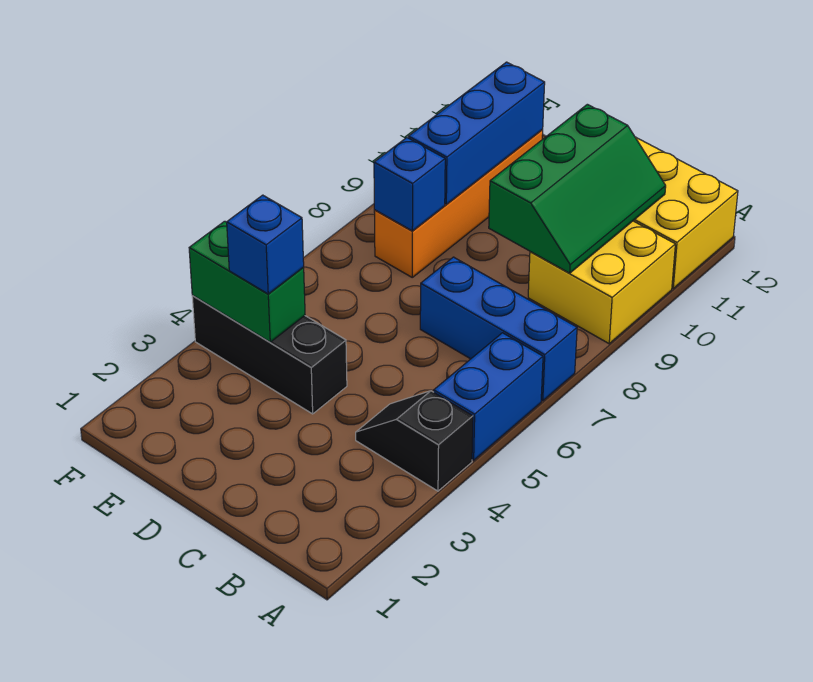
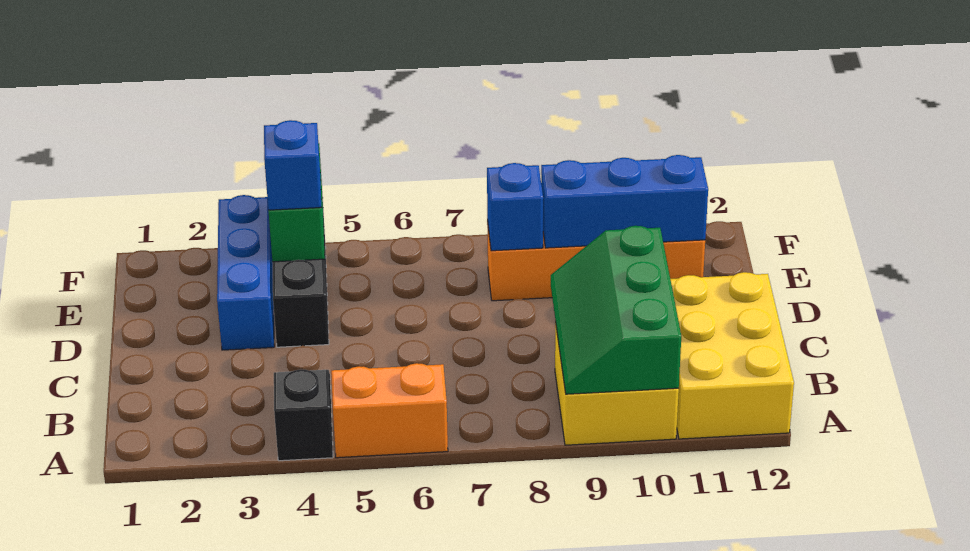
blue 1x2 brick [434,333,543,460] -> orange 1x2 brick [331,363,448,458]
blue 1x3 brick [420,257,577,401] -> blue 1x3 brick moved to [217,195,274,350]
green 2x3 slope [489,104,666,273] -> green 2x3 slope turned to [551,226,681,394]

